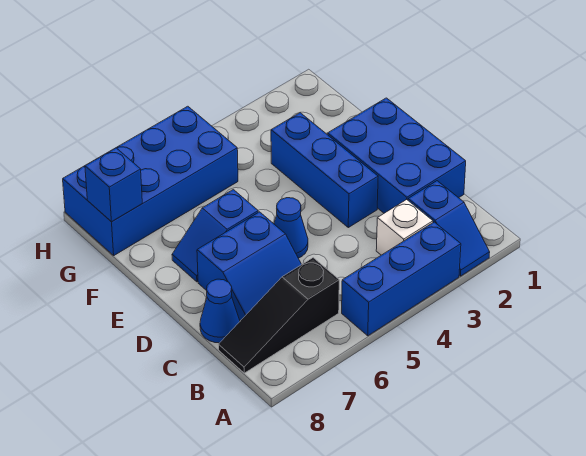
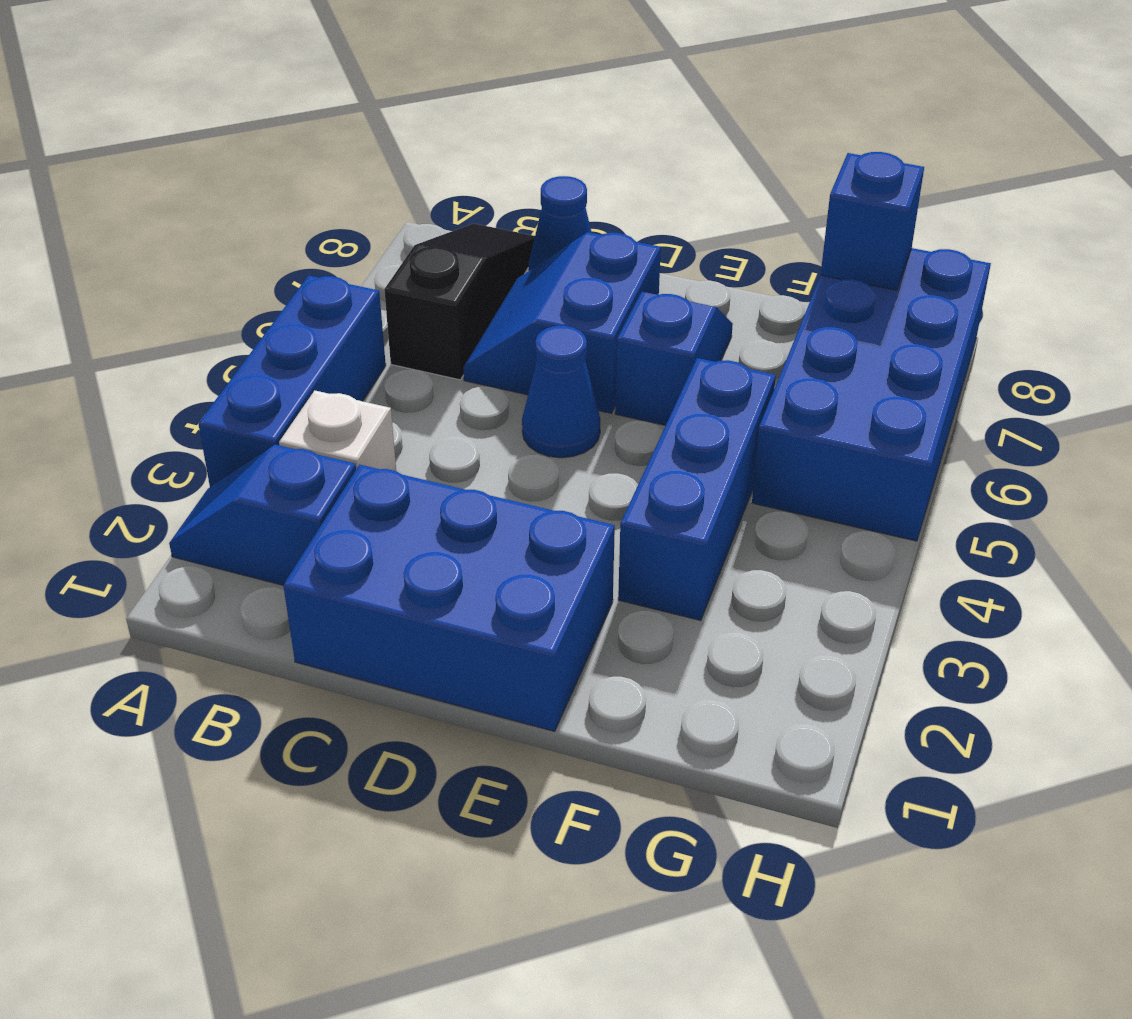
blue 1x3 brick [271,113,378,228] -> blue 1x3 brick turned to [618,358,776,621]

